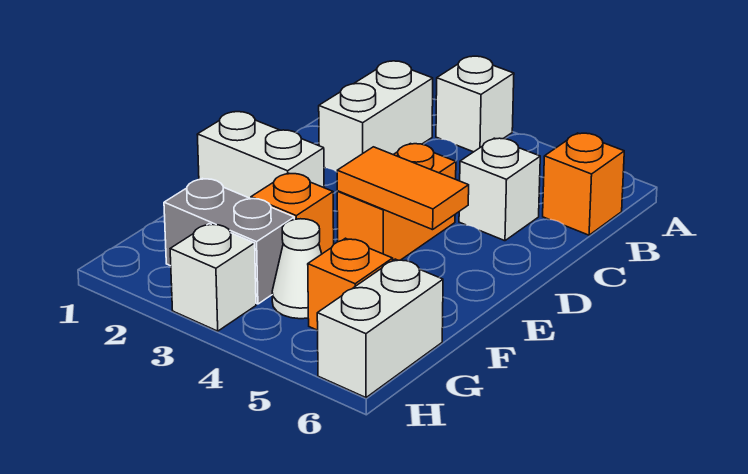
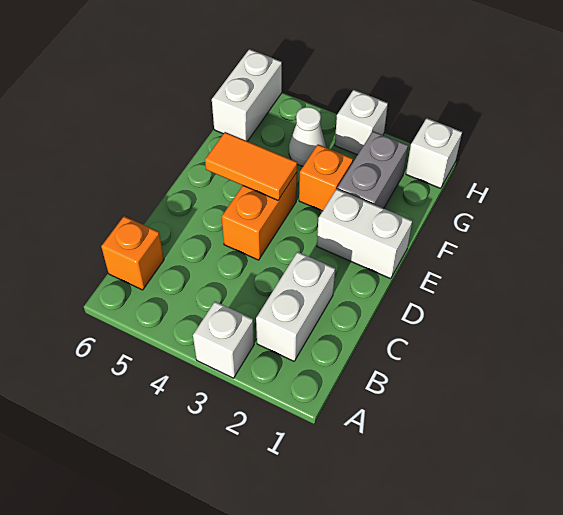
white 1x1 brick [459,138,540,241] -> white 1x1 brick moved to [406,118,462,188]
grey 1x2 brick [164,178,294,304] -> grey 1x2 brick turned to [337,131,408,209]
orange 1x1 brick [308,238,393,330] -> none

